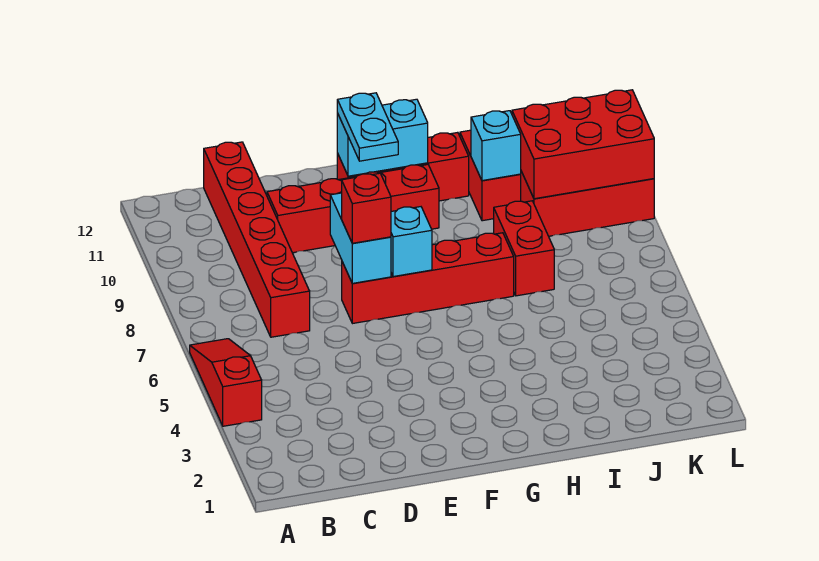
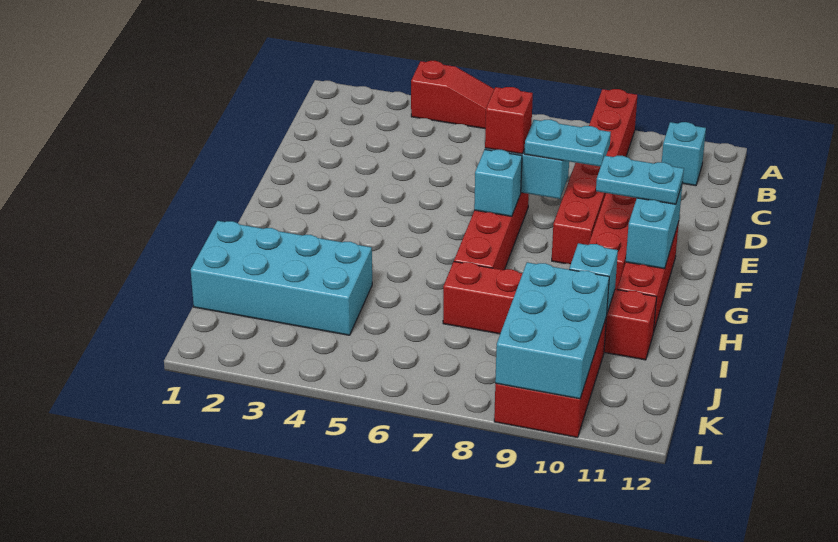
none -> cyan 1x1 brick [662,122,706,186]
red 1x6 brick [204,142,310,337] -> red 1x6 brick turned to [552,89,637,264]
none -> cyan 1x2 plate [524,120,611,167]
none -> cyan 2x4 brick [191,221,372,335]
red 2x3 brick [512,90,654,199] -> cyan 2x3 brick [495,262,609,399]

